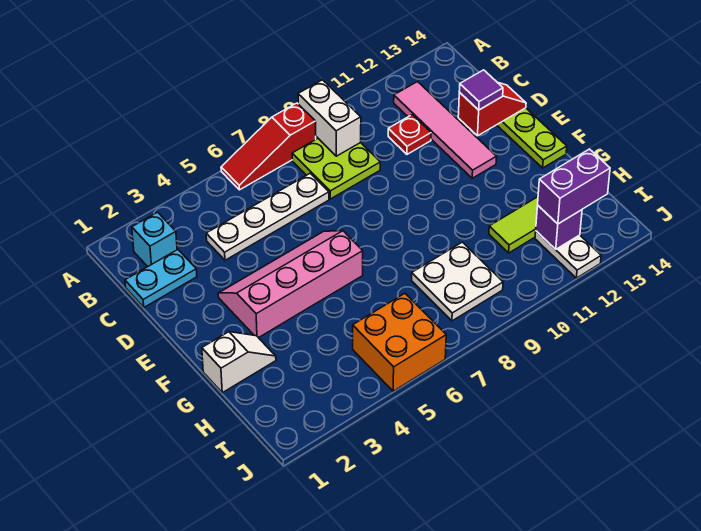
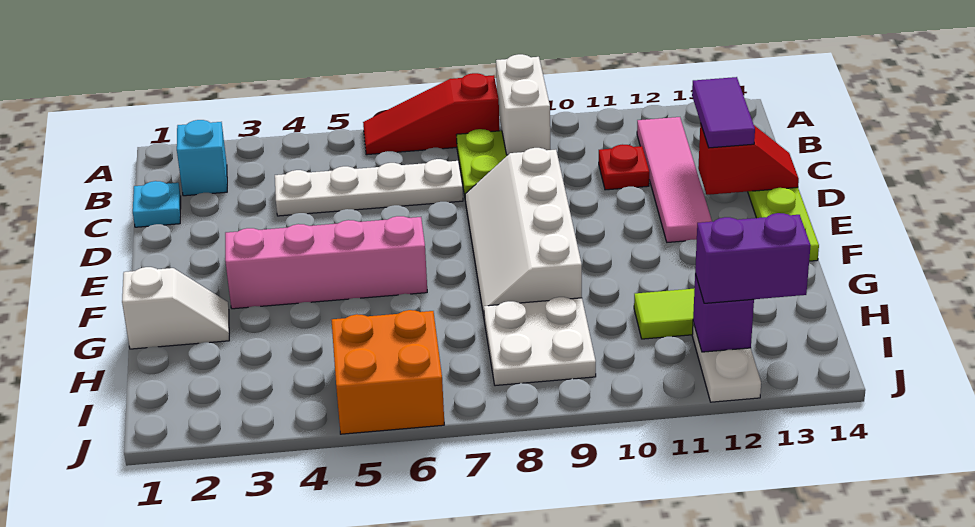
cyan 1x2 plate [125,249,197,307] -> cyan 1x1 plate [133,181,181,227]
none -> white 2x4 slope [465,148,582,316]
purple 1x1 tile [459,70,503,110] -> purple 1x2 tile [692,77,755,148]

